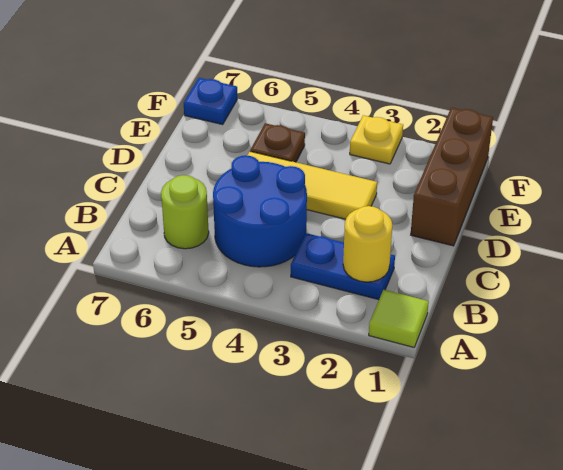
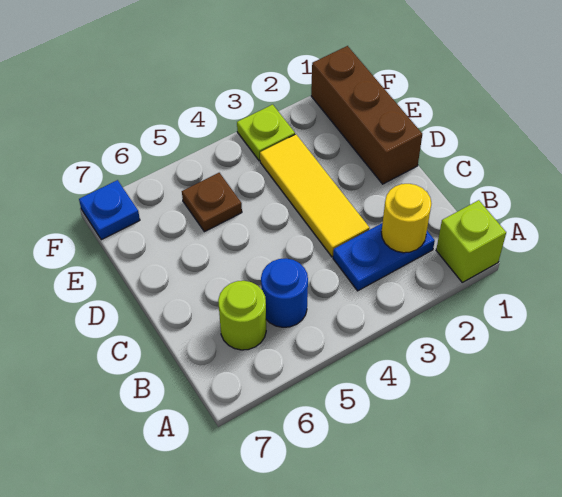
lime 1x1 tile [369,290,429,347] -> lime 1x1 brick [436,200,506,282]
blue 2x2 round brick [213,155,307,267] -> blue 1x1 round brick [261,258,308,327]
yellow 1x3 tile [247,152,377,219] -> yellow 1x3 tile turned to [260,134,369,257]
yellow 1x1 plate [350,115,403,164] -> lime 1x1 plate [237,105,295,161]

